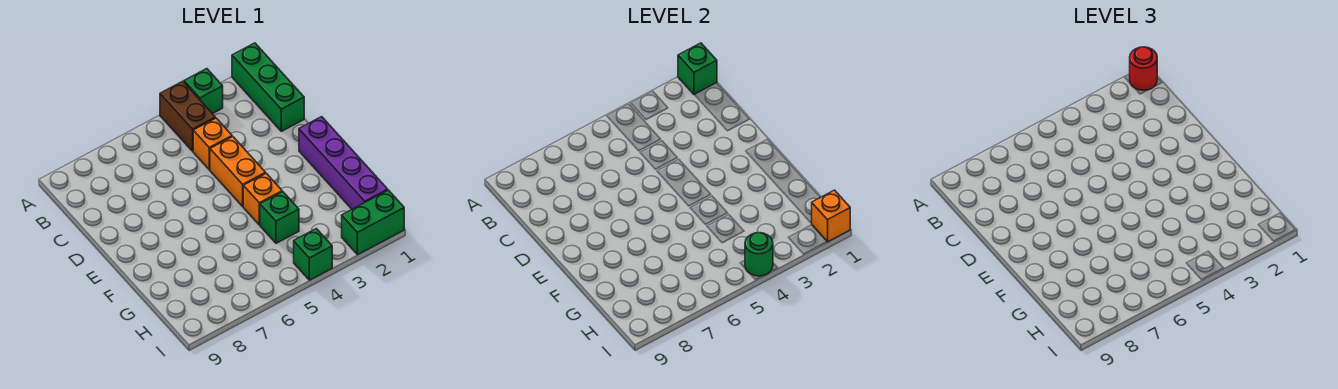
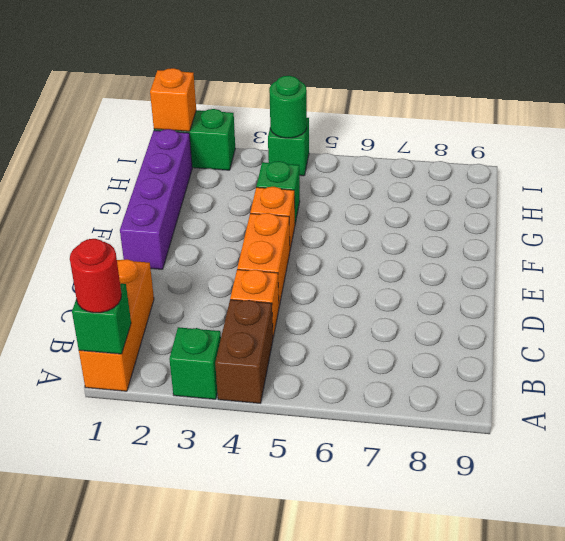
green 1x3 brick [232,43,304,131] -> orange 1x3 brick [79,259,154,391]

